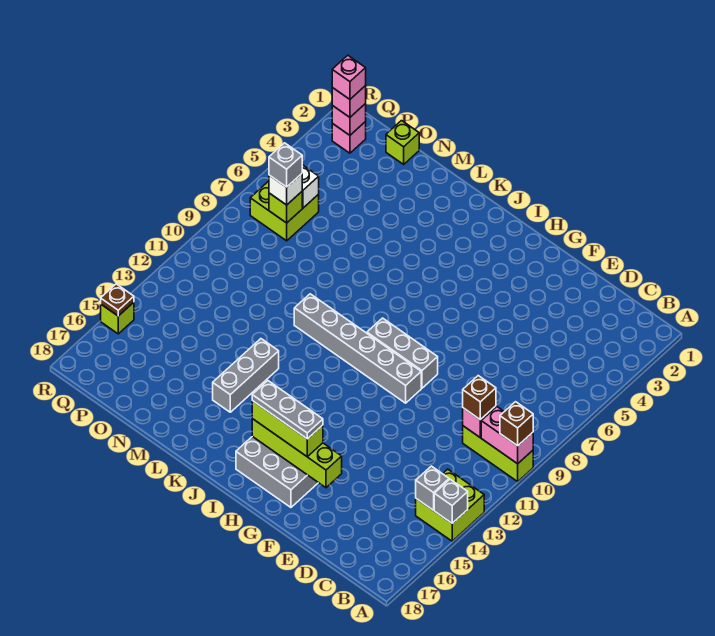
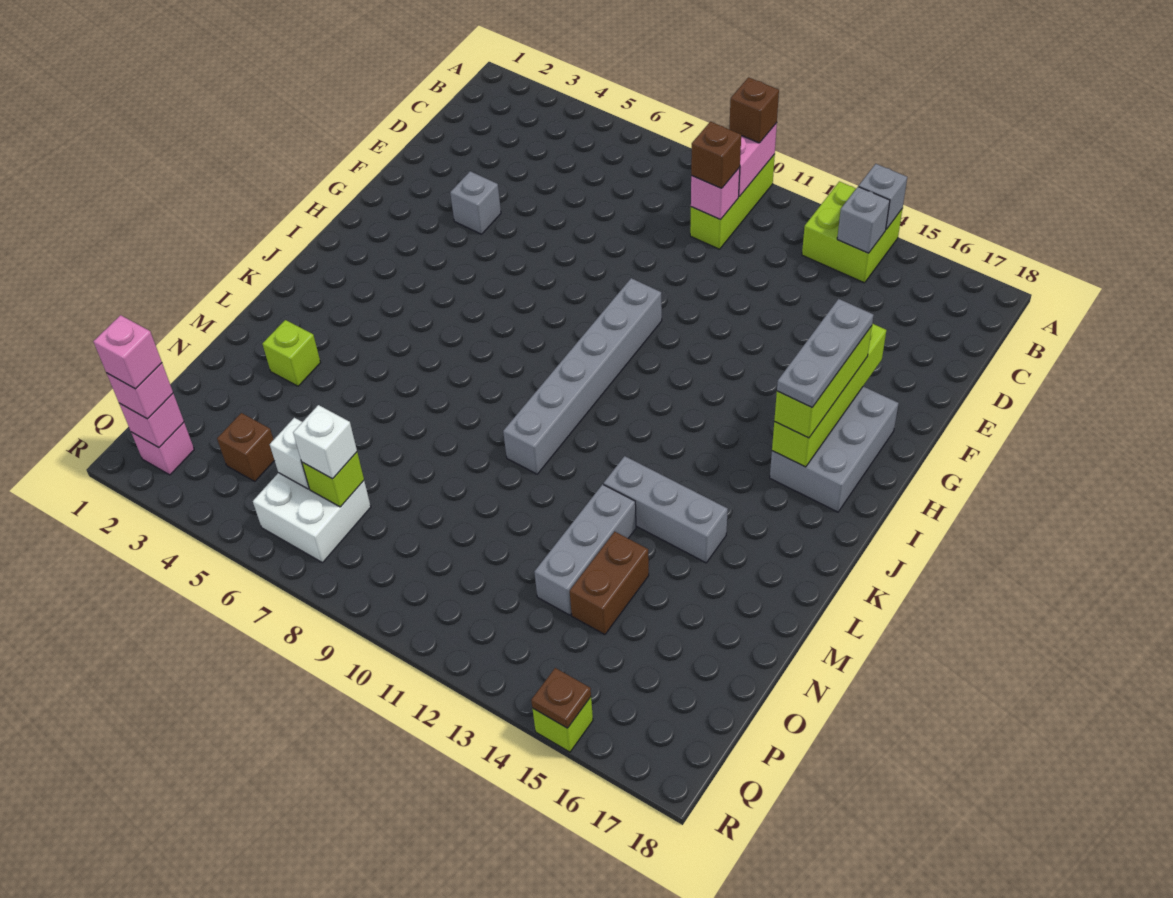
grey 1x3 brick [367,318,438,388] -> grey 1x3 brick moved to [534,484,636,615]
none -> brown 1x2 brick [570,532,649,635]
lime 1x1 brick [386,121,419,164] -> lime 1x1 brick moved to [263,320,321,386]
none -> brown 1x1 brick [217,413,275,482]
lime 2x2 brick [250,181,319,241] -> white 2x2 brick [253,473,371,563]
grey 1x1 brick [269,143,302,187] -> grey 1x1 brick moved to [450,171,501,234]

